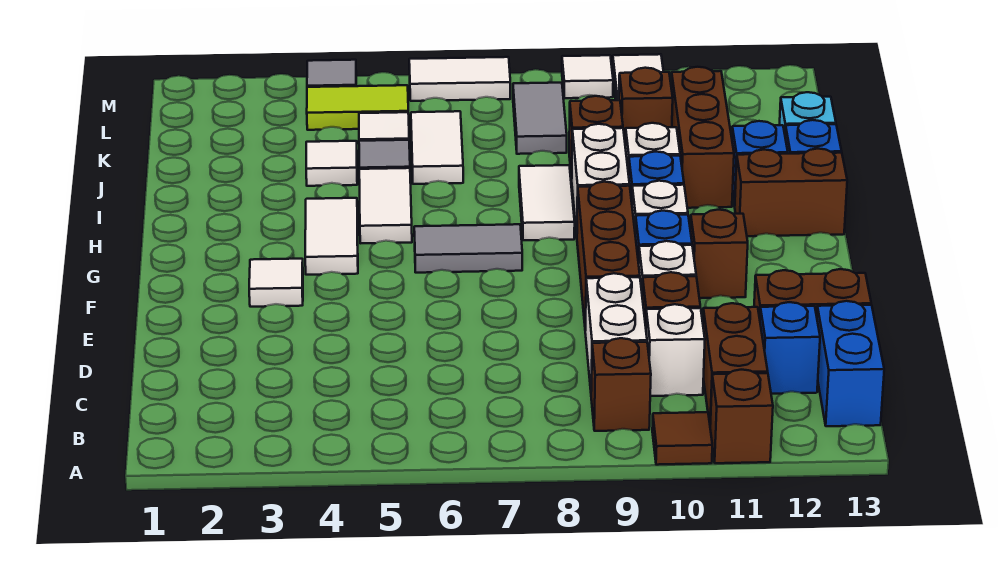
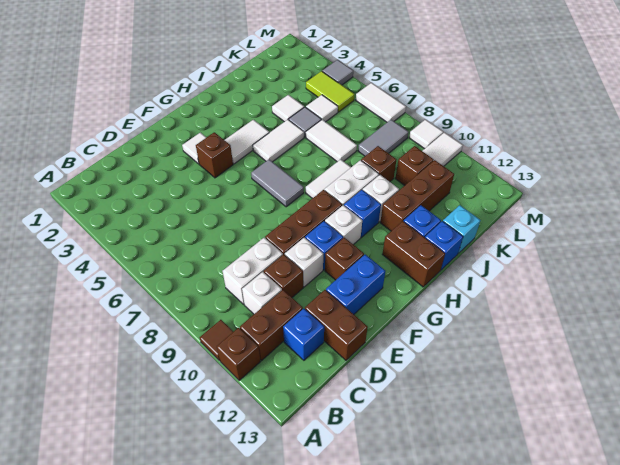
brown 1x1 brick [591,338,651,431] -> brown 1x1 brick moved to [196,132,233,178]
blue 1x2 brick [817,301,884,426] -> blue 1x2 brick moved to [326,255,385,314]
white 1x2 tile [411,111,463,184] -> white 1x2 tile turned to [306,120,357,162]

